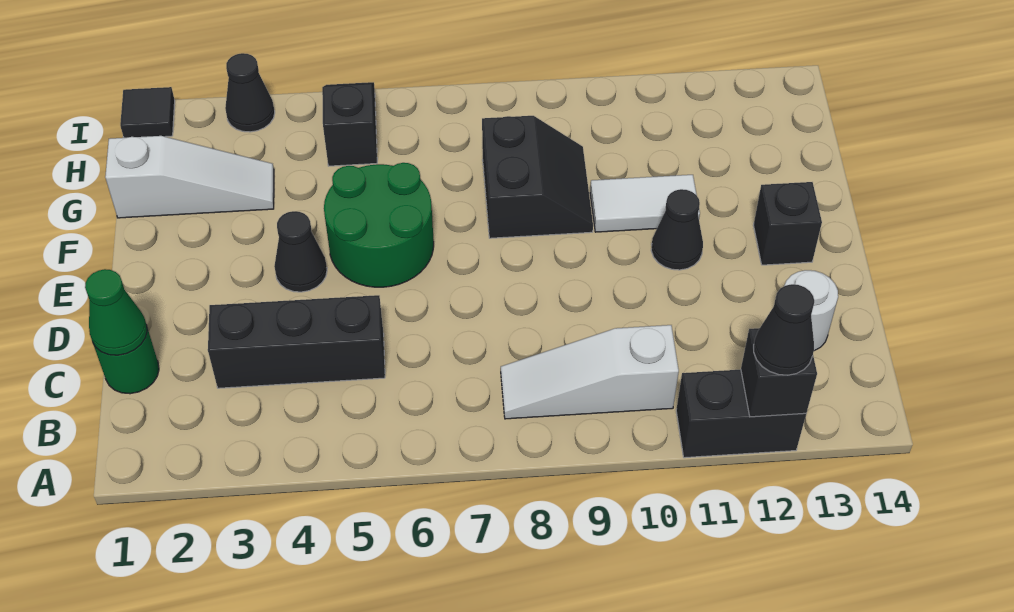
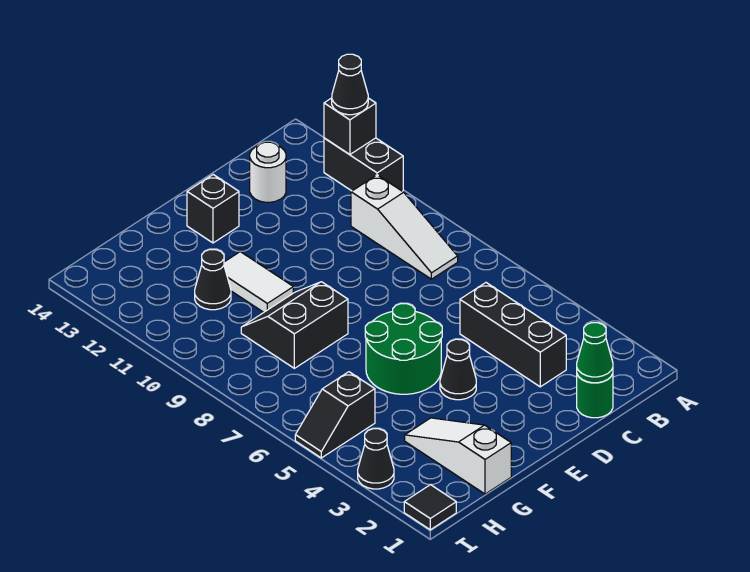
black 1x1 cone [651,189,703,270] -> black 1x1 cone moved to [195,250,231,310]

